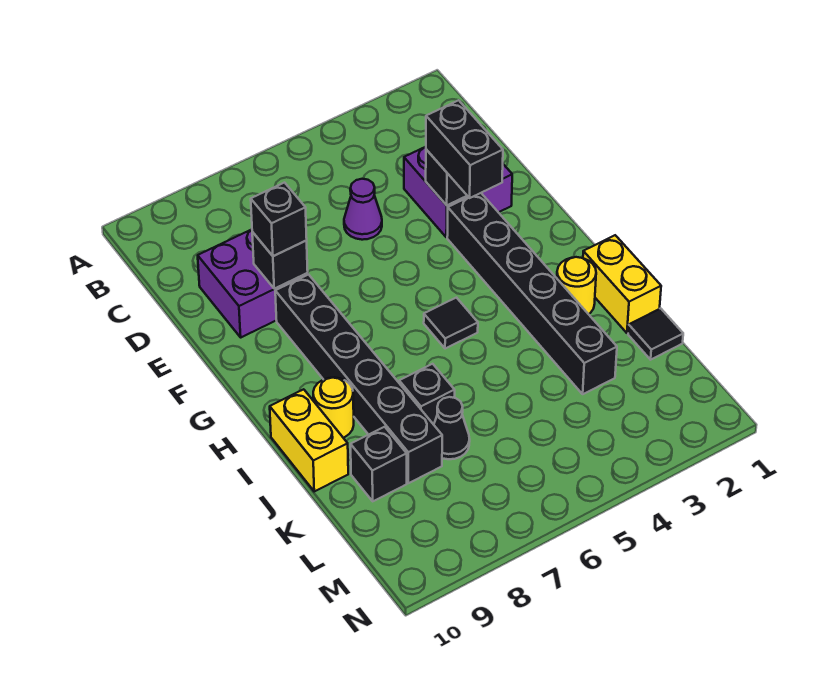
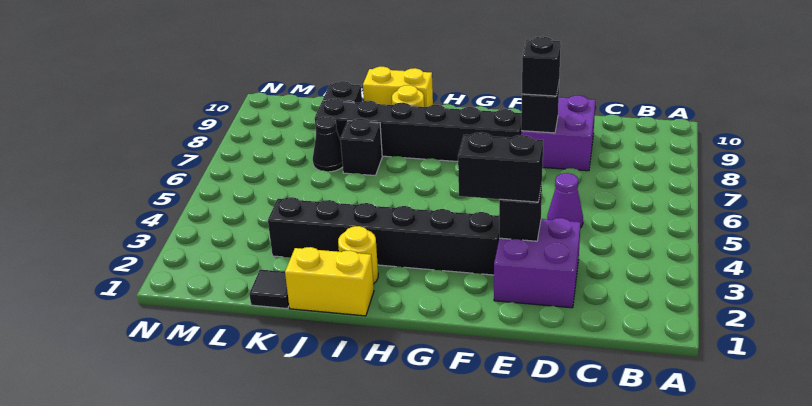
black 1x1 tile [424,298,478,349] -> none

